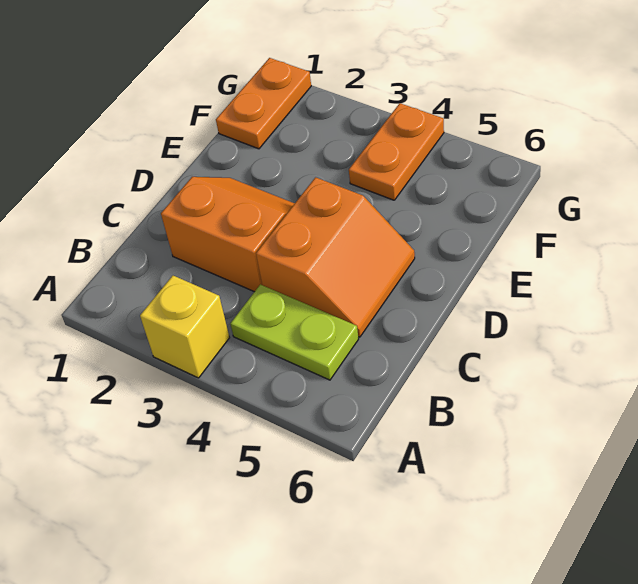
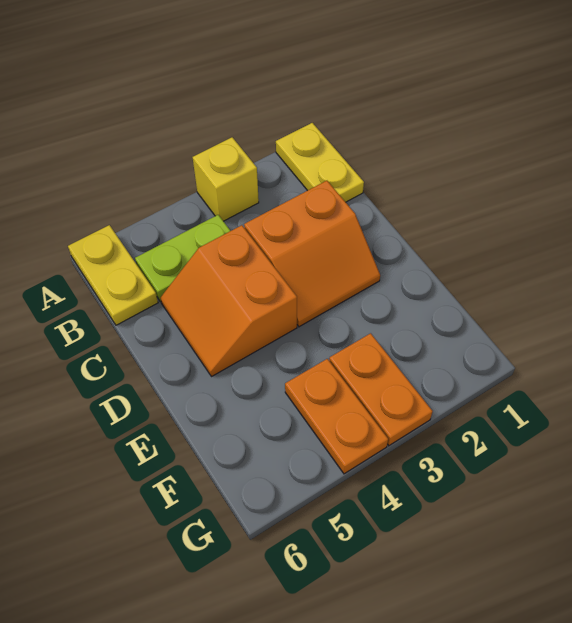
none -> yellow 1x2 plate [276,123,364,202]
none -> yellow 1x2 plate [68,225,158,325]
orange 1x2 plate [216,58,311,149] -> orange 1x2 plate moved to [329,333,433,446]

